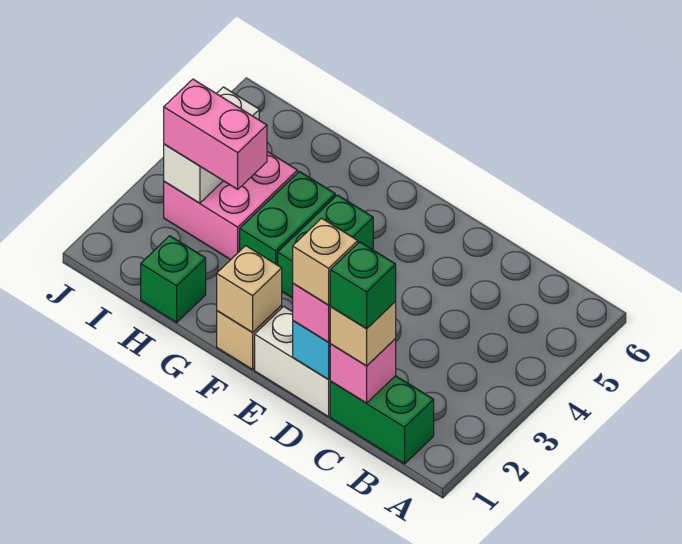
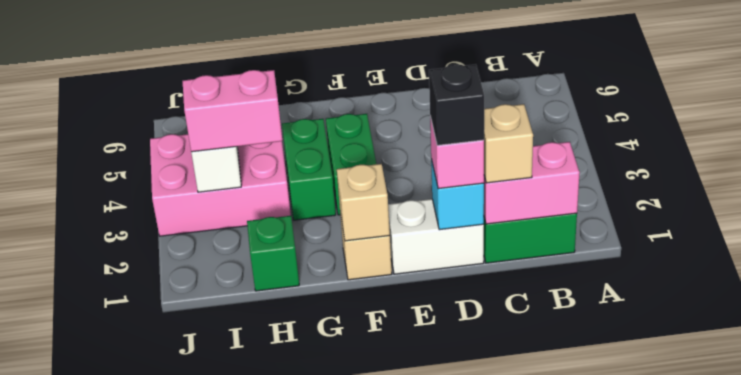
pink 1x1 brick [330,339,396,403] -> pink 1x2 brick [484,142,580,224]
green 1x1 brick [330,242,396,329] -> none
tan 1x1 brick [293,218,358,305] -> black 1x1 brick [429,64,484,145]
pink 2x2 brick [164,152,297,260] -> pink 2x3 brick [150,134,291,236]

